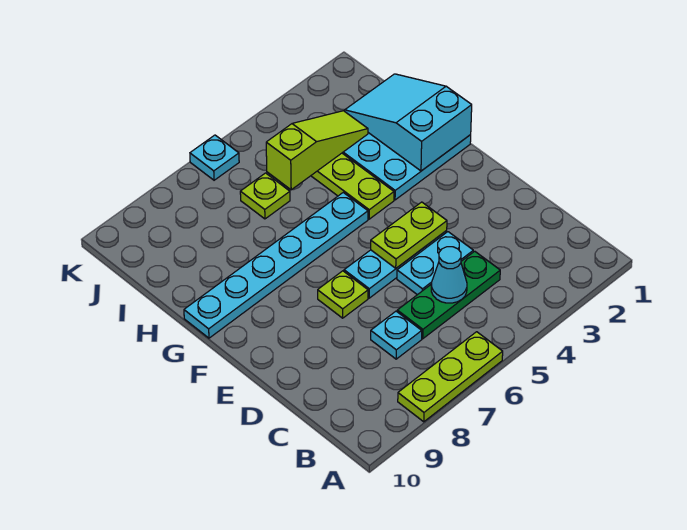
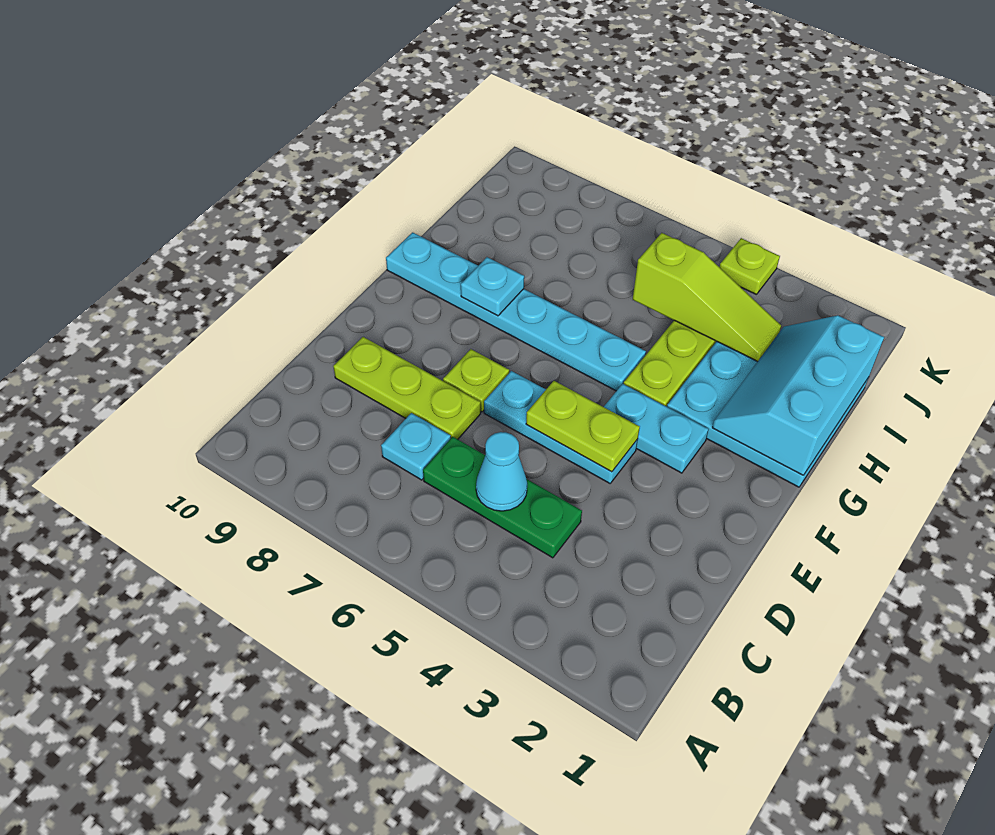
lime 1x3 plate [398,332,503,422] -> lime 1x3 plate moved to [333,337,481,439]
cyan 1x2 plate [397,232,473,295] -> cyan 1x2 plate moved to [604,384,709,473]
cyan 2x3 slope [345,74,472,171] -> cyan 2x3 slope turned to [712,315,884,475]
lime 1x1 plate [240,173,290,219] -> lime 1x1 plate moved to [720,238,780,295]
cyan 1x1 plate [190,135,239,180] -> cyan 1x1 plate moved to [461,257,524,316]

